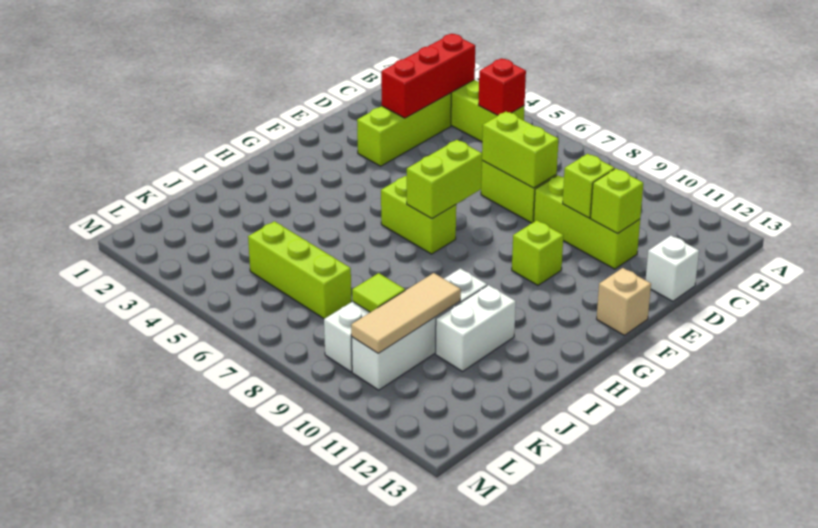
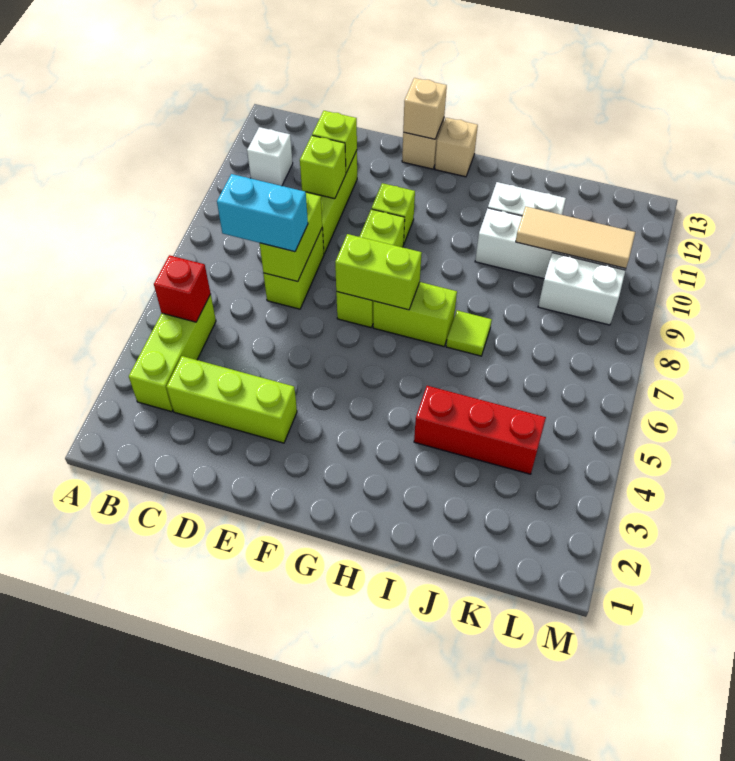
red 1x3 brick [381,34,475,118] -> red 1x3 brick moved to [414,386,546,474]
none -> cyan 1x2 brick [217,174,308,252]
white 1x1 brick [646,236,699,301] -> white 1x1 brick moved to [247,127,293,186]
none -> tan 1x1 brick [403,78,447,139]
lime 1x2 brick [381,176,456,254] -> lime 1x2 brick turned to [373,282,457,346]
none -> tan 1x1 brick [435,118,478,177]
lime 1x3 brick [248,221,351,319] -> lime 1x3 brick moved to [336,209,405,328]
lime 1x1 tile [352,273,405,312] -> lime 1x1 tile moved to [446,311,492,356]

